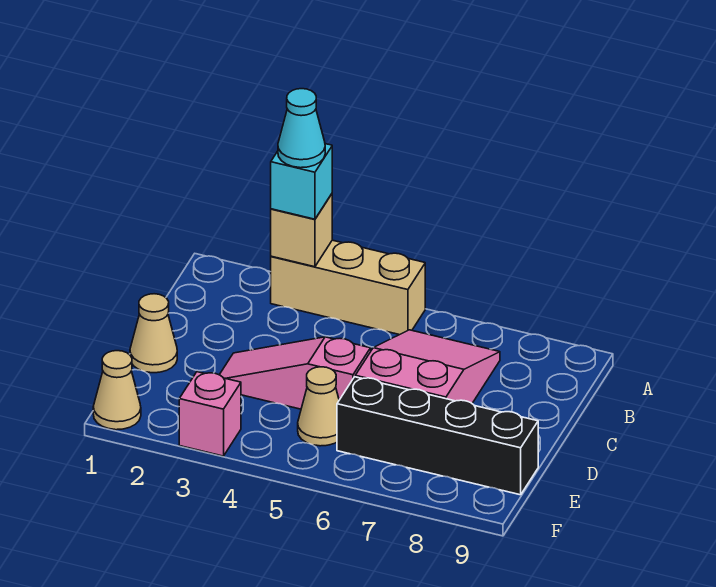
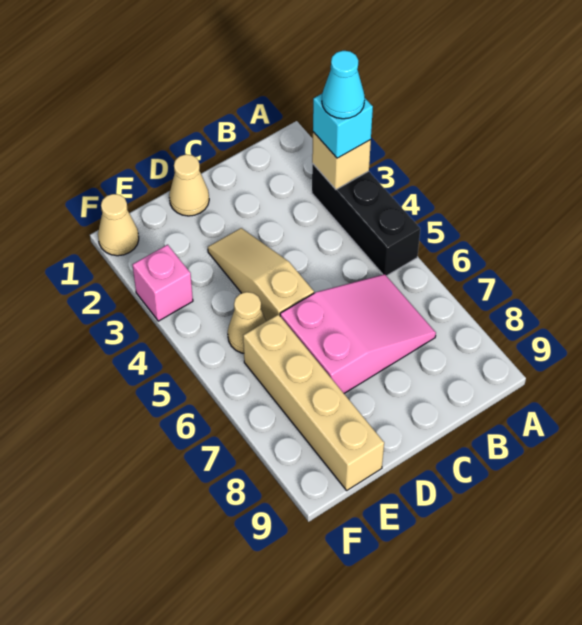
tan 1x3 brick [271,240,425,335] -> black 1x3 brick [312,164,420,276]
pink 1x3 slope [220,337,371,409] -> tan 1x3 slope [208,228,314,321]
black 1x4 brick [337,377,538,495] -> tan 1x4 brick [243,314,384,490]

